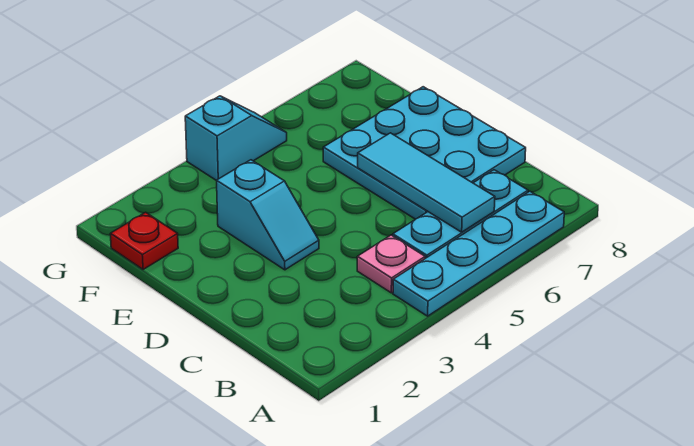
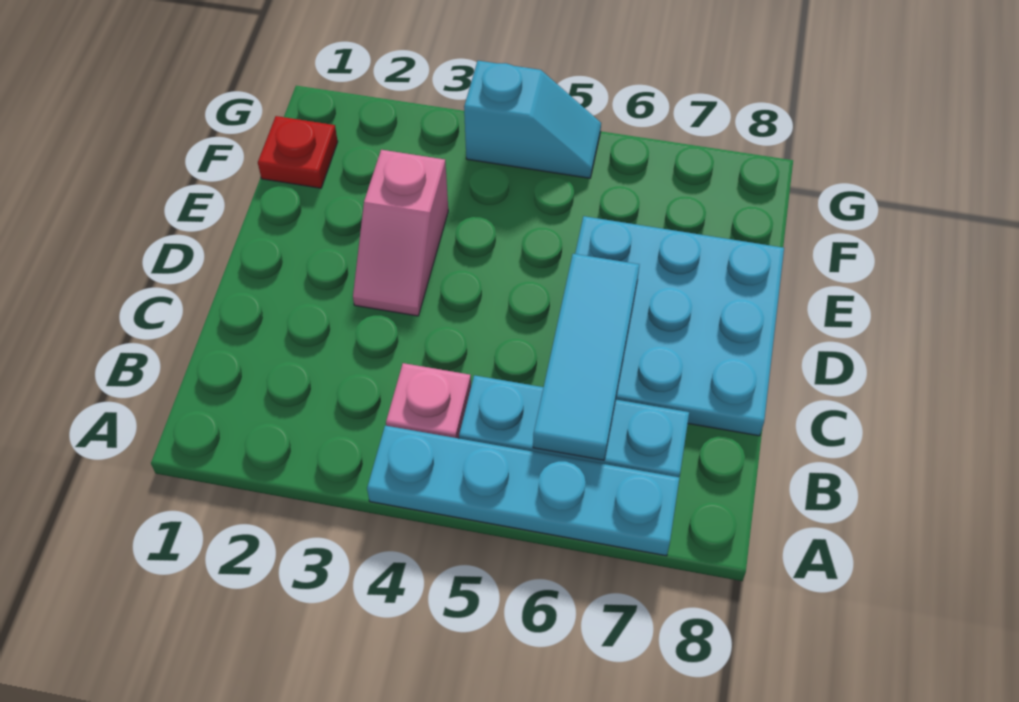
cyan 1x2 slope [217,160,319,270] -> pink 1x2 slope [353,150,448,316]

